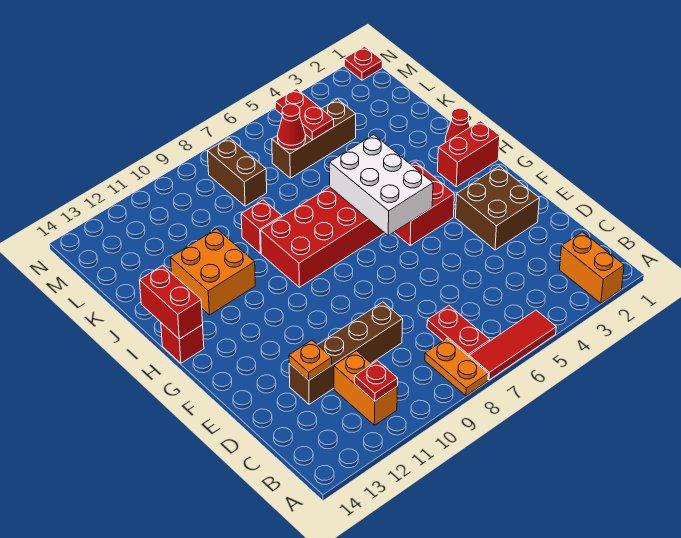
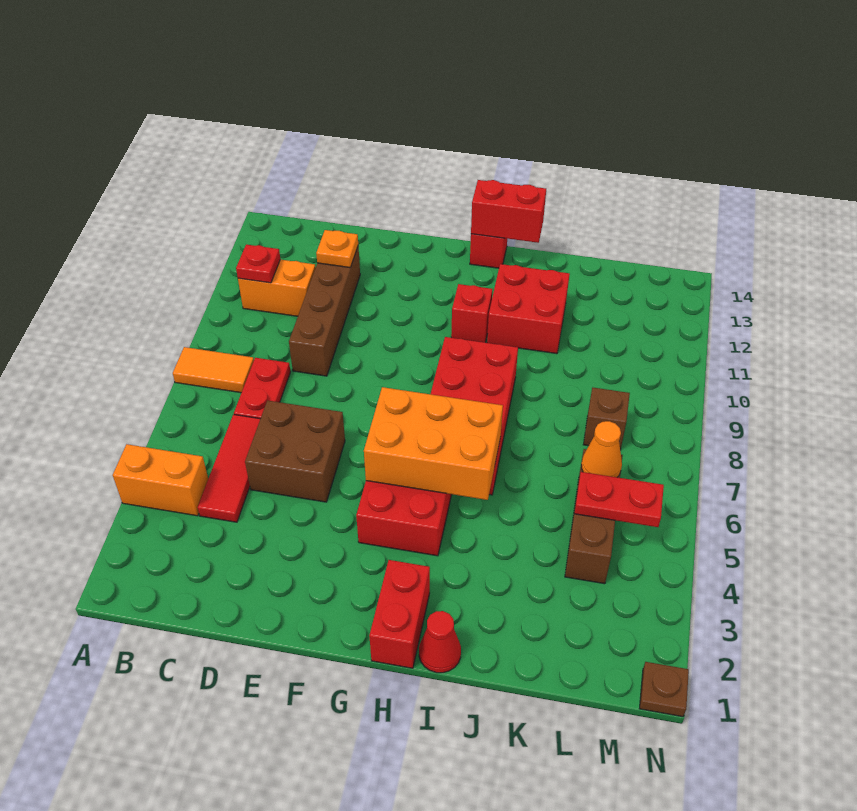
orange 1x2 brick [560,232,624,303] -> orange 1x2 brick moved to [113,444,208,516]
red 1x3 tile [469,310,556,380] -> red 1x3 tile moved to [198,414,260,522]
orange 1x2 plate [425,339,488,396] -> orange 1x2 tile [173,347,254,393]
red 1x2 plate [427,306,490,356] -> red 1x2 plate turned to [234,358,291,419]
brown 2x2 brick [455,166,539,250] -> brown 2x2 brick moved to [245,400,345,502]
white 2x3 brick [329,135,433,235] -> orange 2x3 brick [364,387,503,500]
orange 2x2 brick [171,229,255,315] -> red 2x2 brick [487,264,570,354]
red 1x1 brick [241,200,282,253] -> red 1x1 brick moved to [451,284,492,342]
red 1x1 cone [277,104,306,150] -> orange 1x1 cone [582,421,622,477]
brown 1x2 brick [207,138,267,206] -> brown 1x1 brick [583,388,630,450]
red 1x1 plate [344,46,382,80] -> brown 1x1 plate [639,662,689,717]

